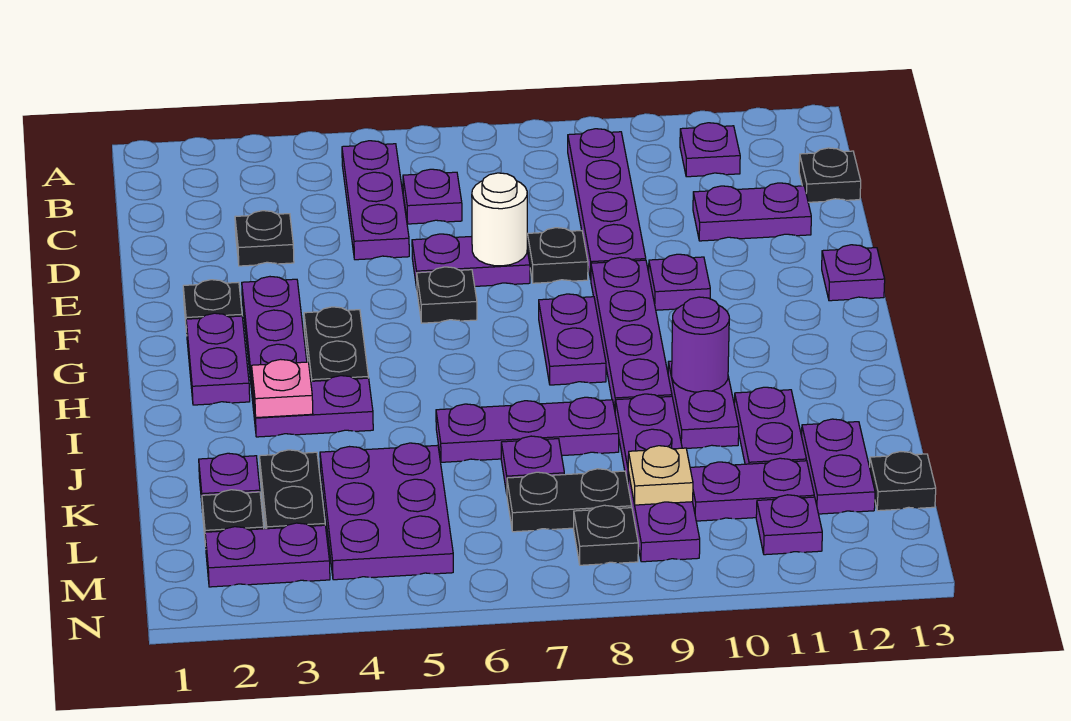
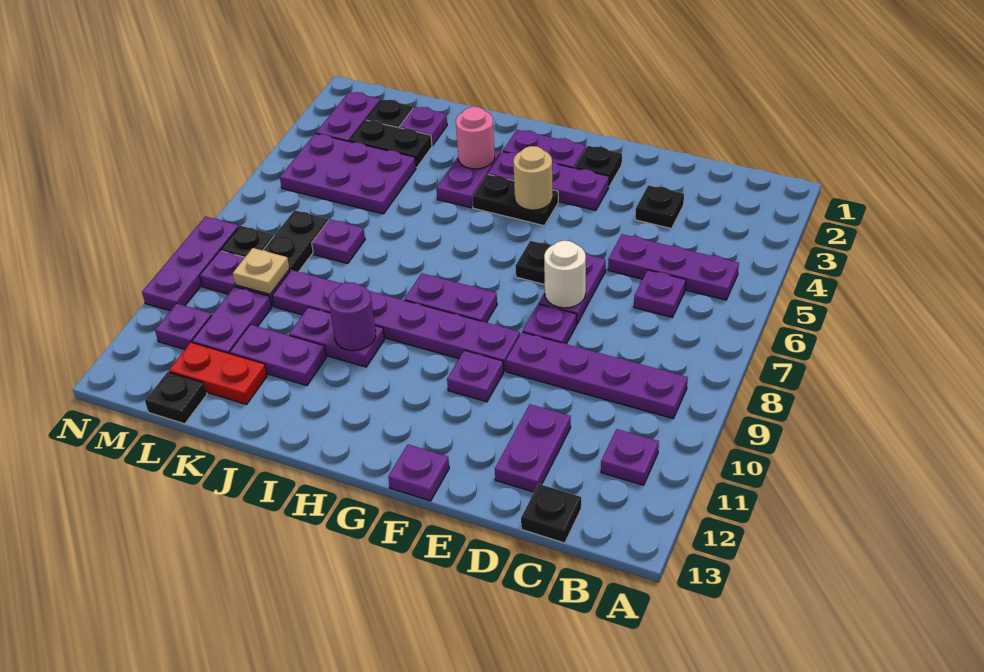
black 1x1 plate [527,228,588,283] -> purple 1x1 plate [523,304,576,344]
none -> tan 1x1 round brick [513,146,553,210]
pink 1x1 plate [252,359,313,418] -> pink 1x1 round brick [456,107,495,169]
purple 1x3 plate [436,397,619,462] -> purple 1x3 plate moved to [142,217,239,311]
purple 1x2 plate [802,419,875,514] -> red 1x2 plate [169,342,267,405]

